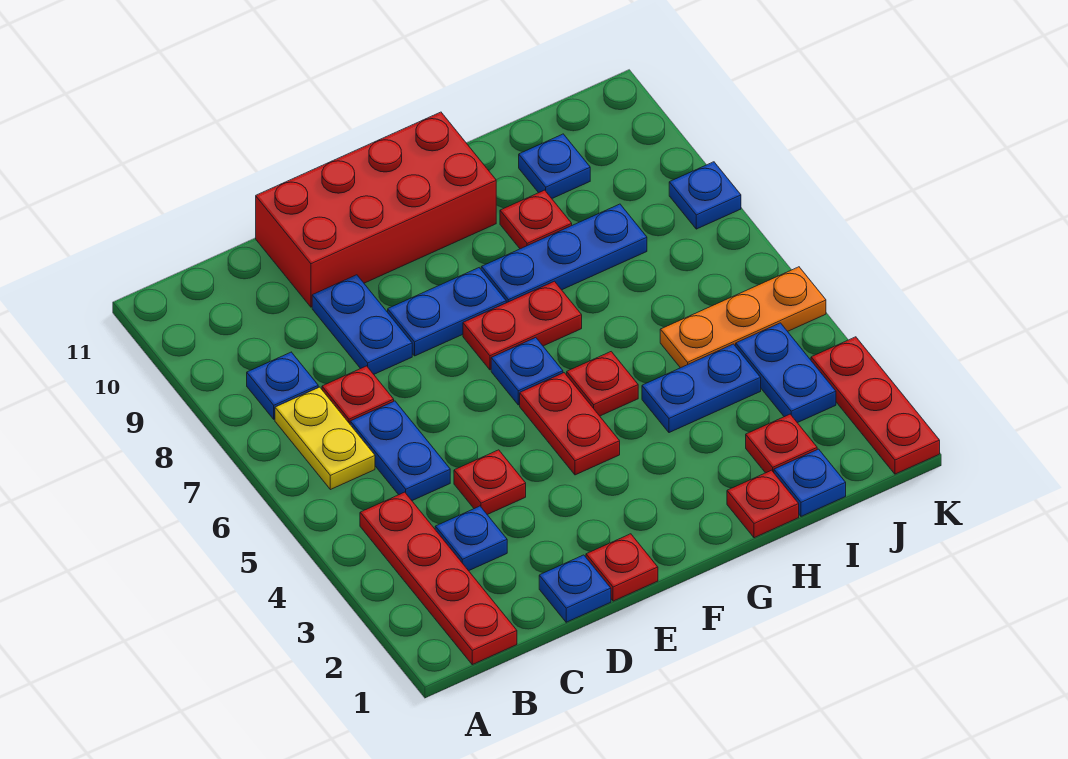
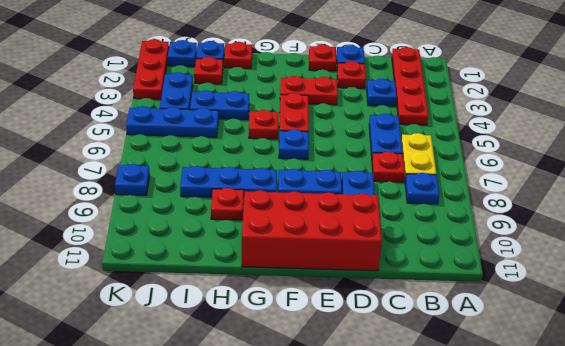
red 1x1 plate [454,450,526,515] -> red 1x1 plate moved to [337,61,366,88]
red 1x2 plate [463,281,582,370] -> red 1x2 plate moved to [280,76,338,105]
orange 1x3 plate [660,267,826,368] -> blue 1x3 plate [126,106,218,137]
blue 1x1 plate [519,134,590,198] -> blue 1x1 plate moved to [168,40,197,67]

